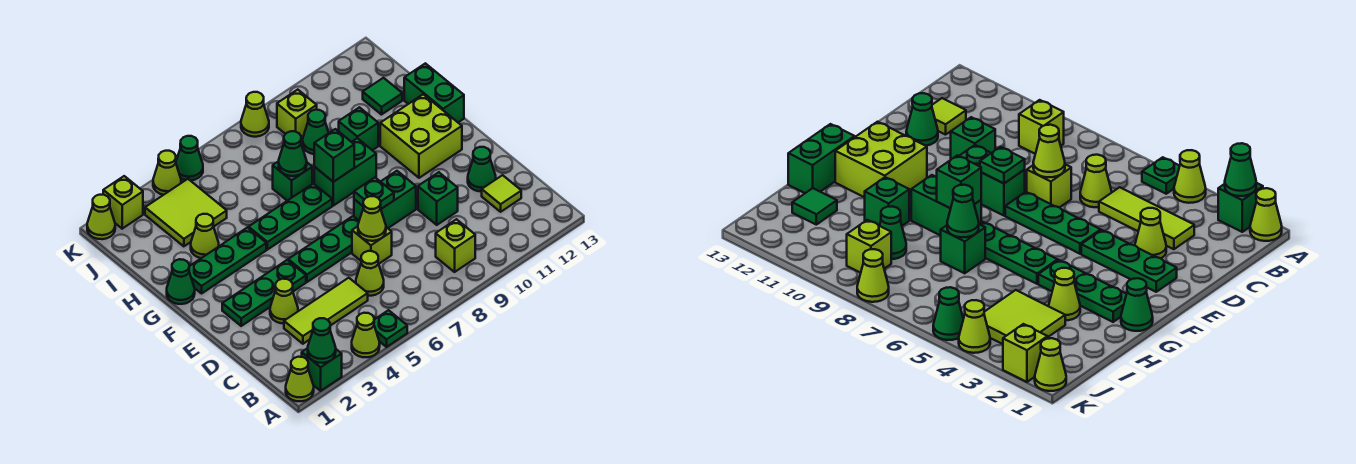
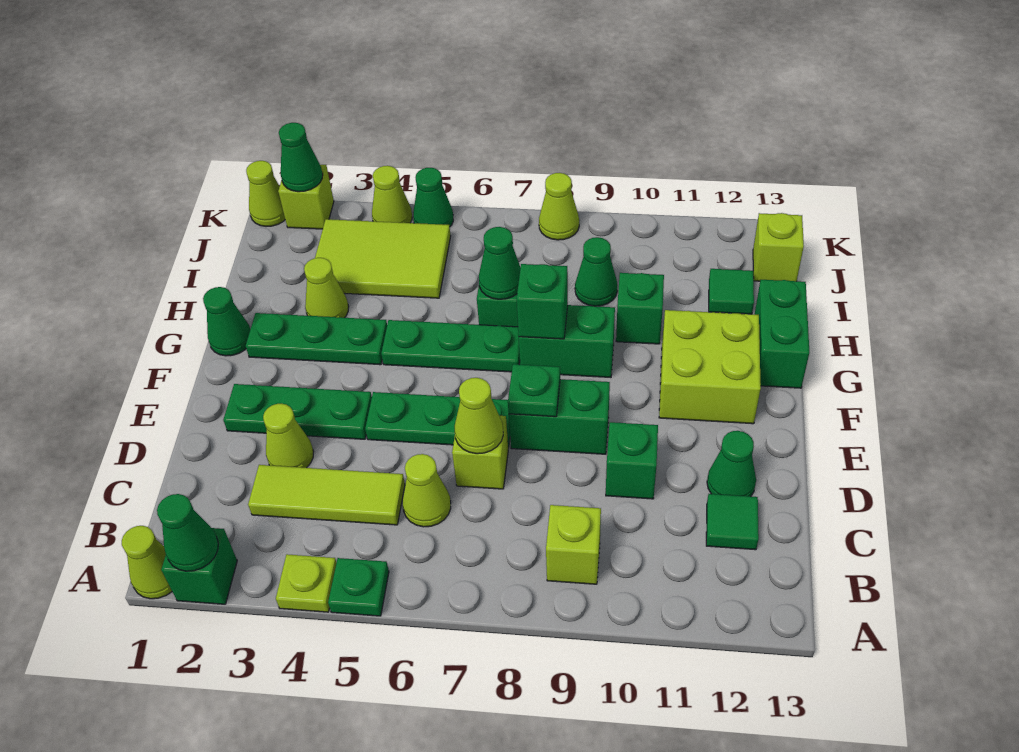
lime 1x1 cone [352,313,380,357] -> lime 1x1 plate [276,554,337,612]
lime 1x1 tile [482,175,521,212] -> green 1x1 tile [706,494,759,550]
lime 2x2 tile [145,179,227,246] -> lime 2x3 tile [315,219,451,298]
lime 1x1 brick [277,90,317,139] -> lime 1x1 brick moved to [753,213,804,281]
none -> green 1x1 cone [279,123,323,192]

